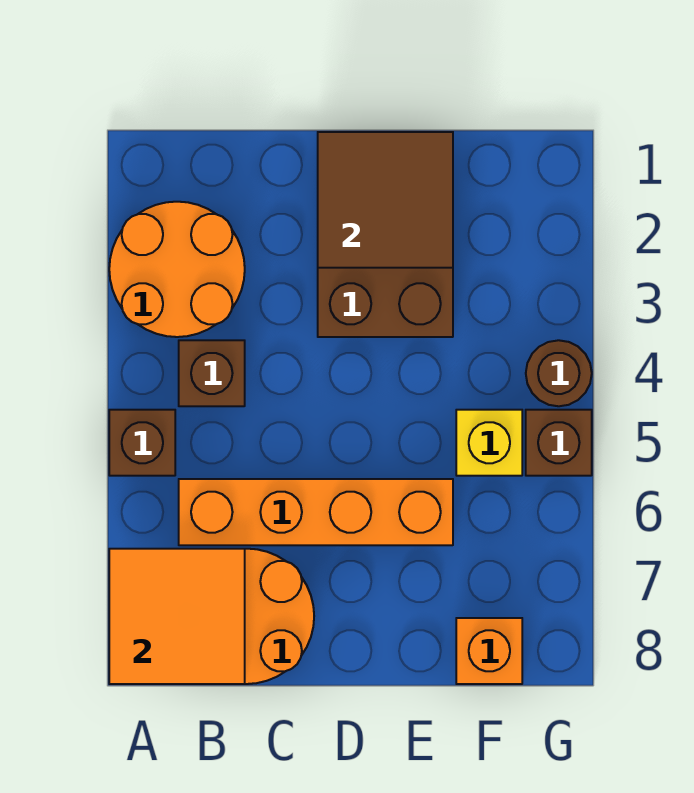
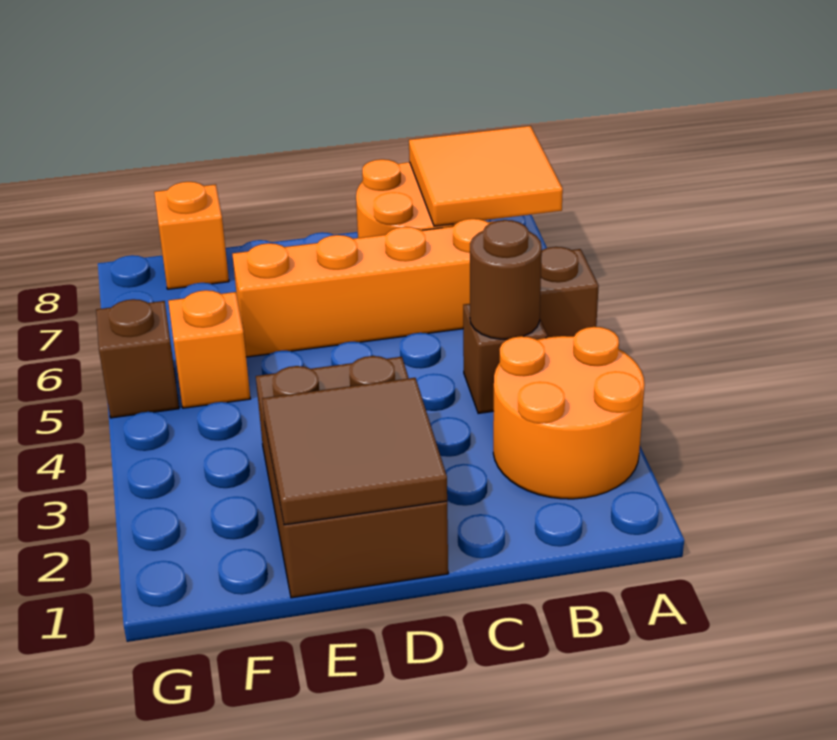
yellow 1x1 brick [456,410,522,476] -> orange 1x1 brick [168,290,250,408]
brown 1x1 round brick [526,340,592,406] -> brown 1x1 round brick moved to [470,220,542,339]

